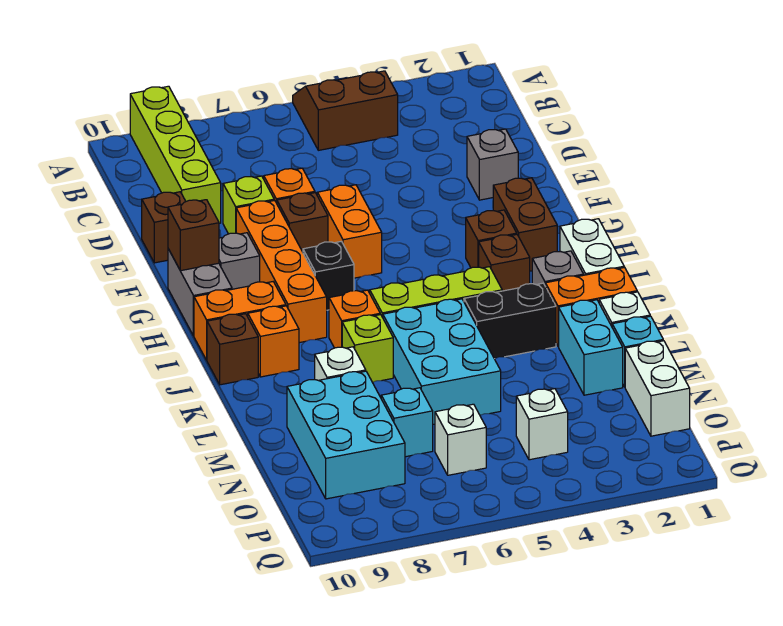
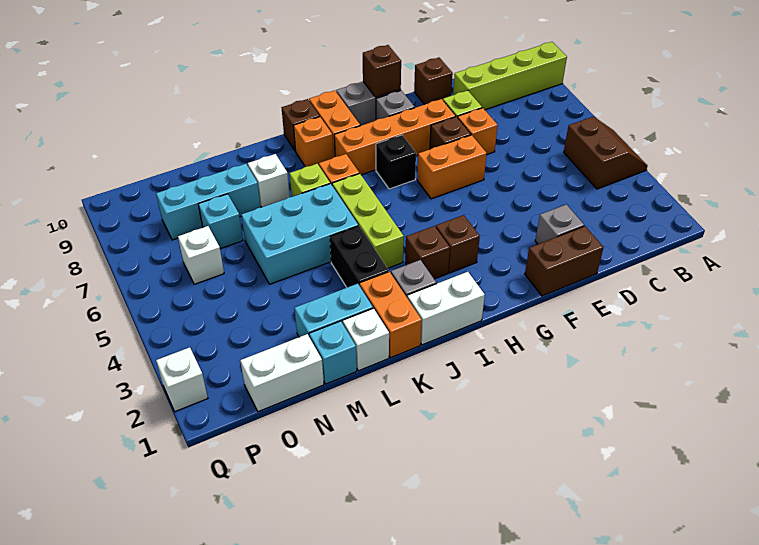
brown 1x2 brick [493,178,557,271] -> brown 1x2 brick moved to [525,226,603,296]
cyan 2x3 brick [287,371,405,499] -> cyan 1x3 brick [156,164,261,240]
white 1x1 brick [516,389,568,460] -> white 1x1 brick moved to [156,347,208,411]

